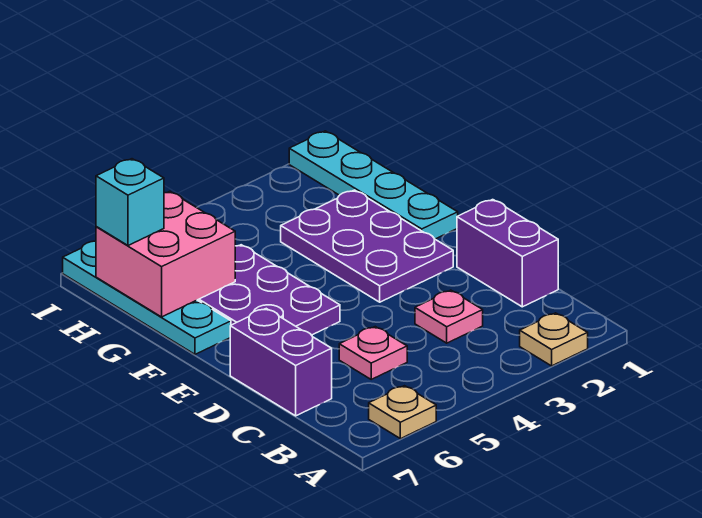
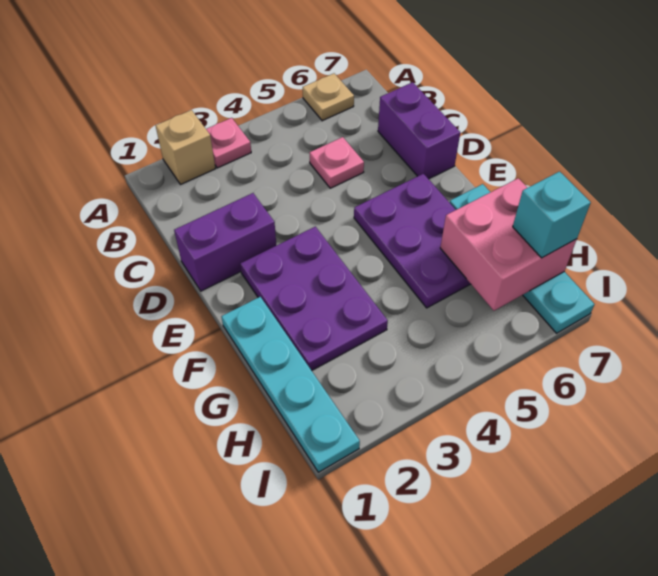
tan 1x1 plate [520,313,588,366] -> tan 1x1 brick [155,110,216,185]
purple 1x2 brick [457,200,558,307] -> purple 1x2 brick turned to [174,193,276,291]
pink 1x1 plate [415,290,483,343] -> pink 1x1 plate moved to [206,118,251,168]

